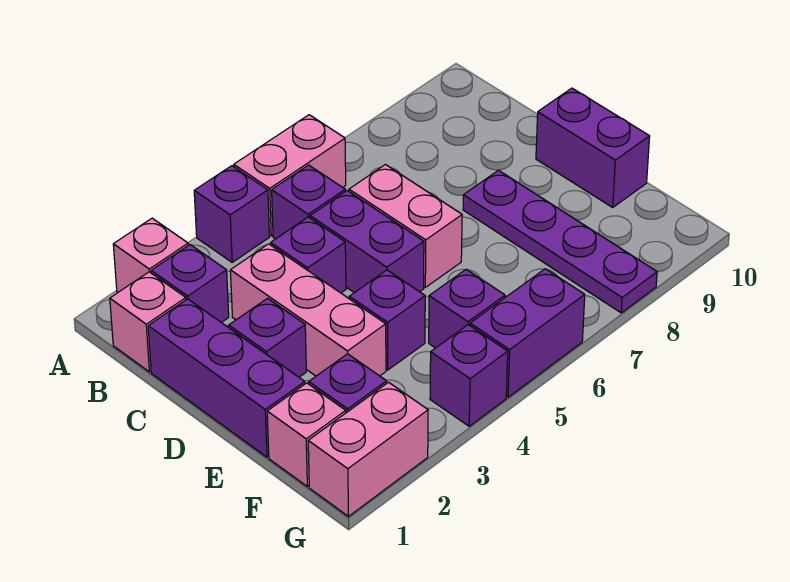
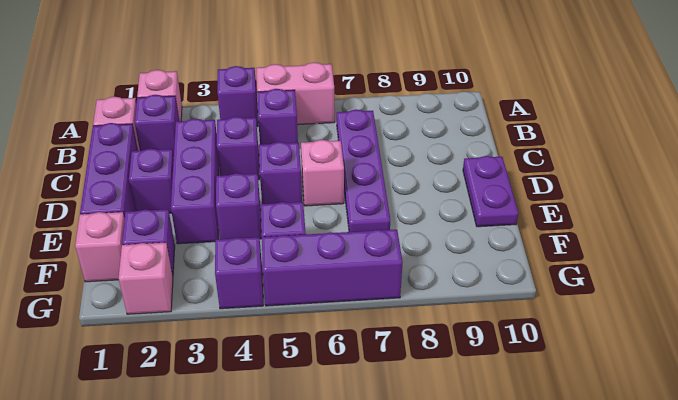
pink 1x3 brick [230,244,386,376] -> purple 1x3 brick [171,119,219,244]
purple 1x2 brick [310,191,424,293] -> purple 1x1 brick [259,142,302,204]
pink 1x2 brick [349,165,462,287] -> pink 1x1 brick [301,140,344,206]
purple 1x4 plate [463,170,657,313] -> purple 1x4 plate moved to [337,109,390,232]
purple 1x2 brick [536,88,650,207] -> purple 1x2 plate [463,156,519,227]
pink 1x2 brick [308,382,428,516] -> pink 1x1 brick [118,242,173,314]
purple 1x2 brick [470,269,585,397] -> purple 1x3 brick [262,229,403,306]

